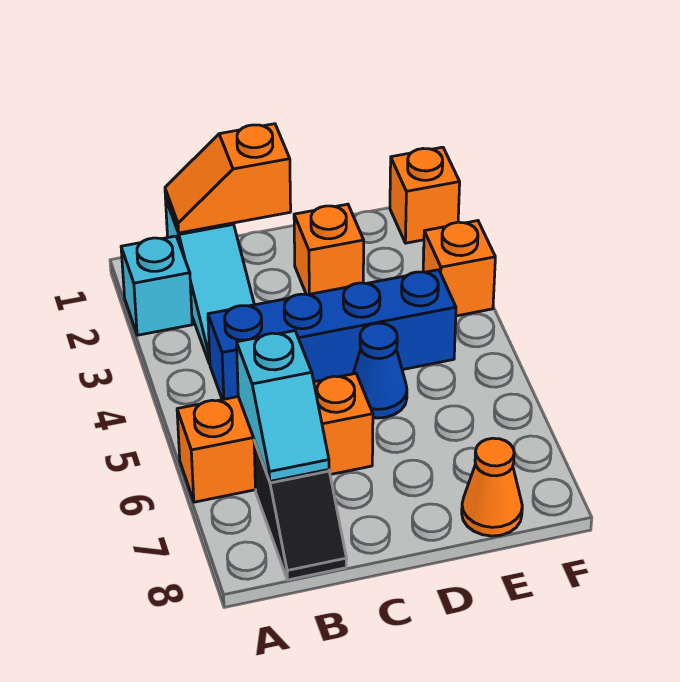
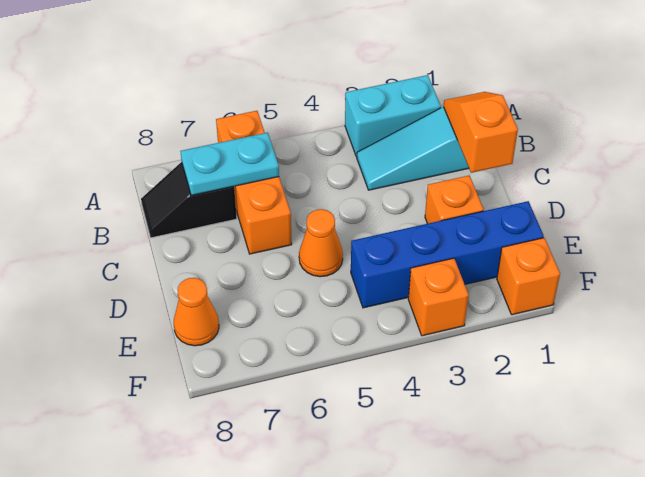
cyan 1x1 brick [121,236,192,335] -> cyan 1x2 brick [345,75,441,157]
blue 1x4 brick [208,270,456,400] -> blue 1x4 brick turned to [351,201,544,308]
cyan 1x2 slope [237,331,329,481] -> cyan 1x2 plate [180,133,279,195]
blue 1x1 cone [353,323,407,418] -> orange 1x1 cone [299,209,343,277]

